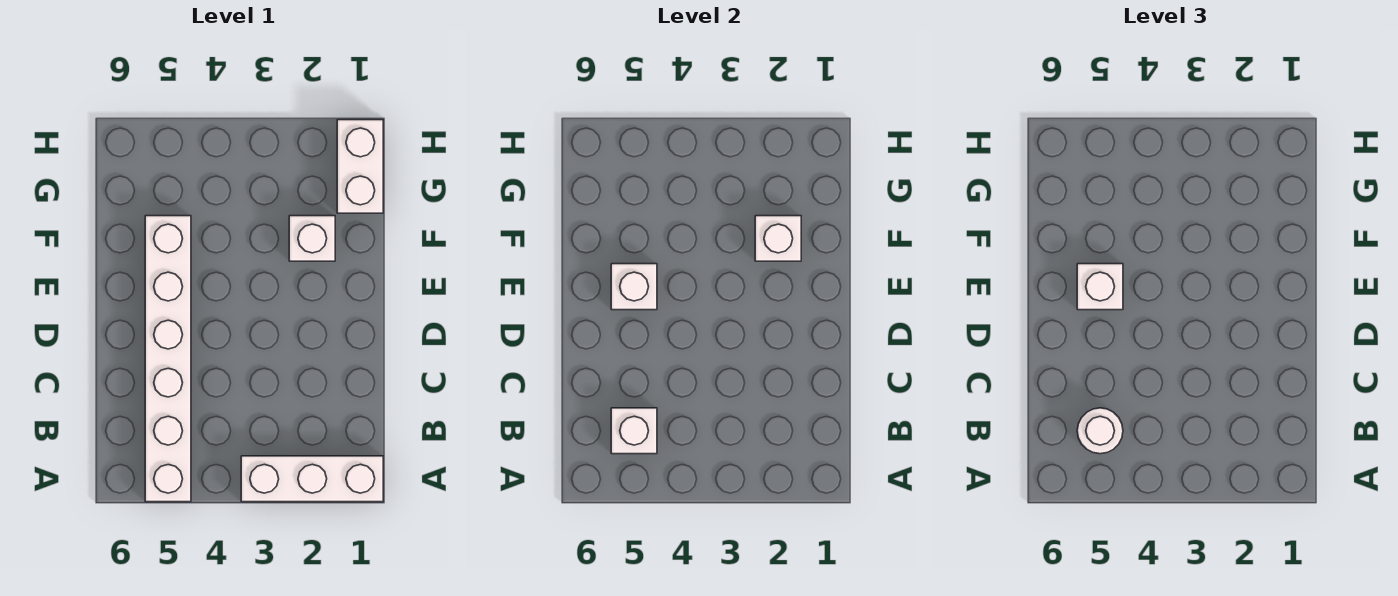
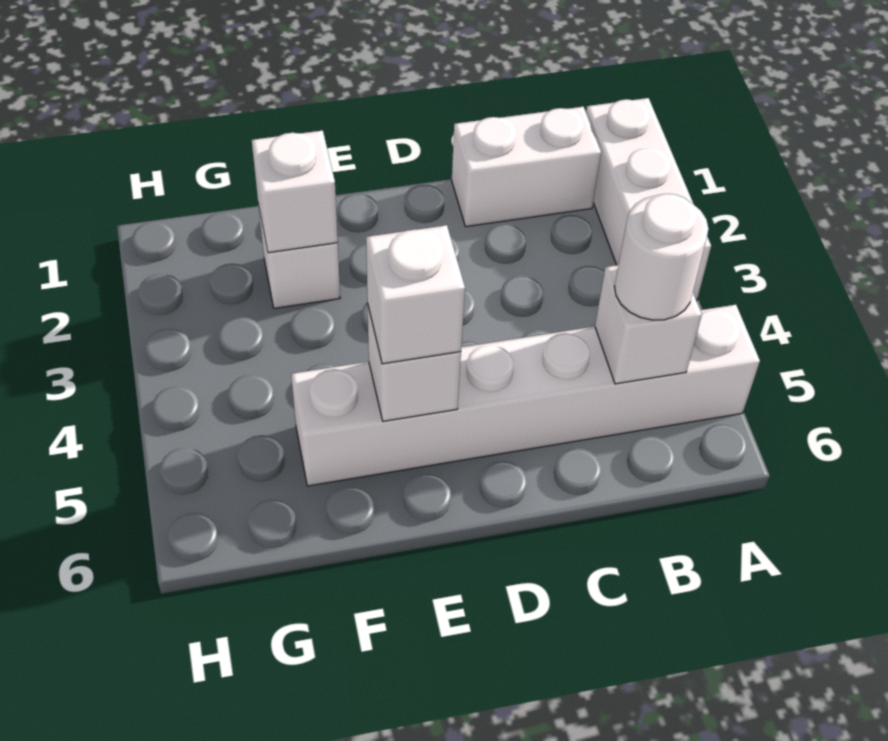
white 1x2 brick [337,120,383,213] -> white 1x2 brick moved to [452,107,601,227]

